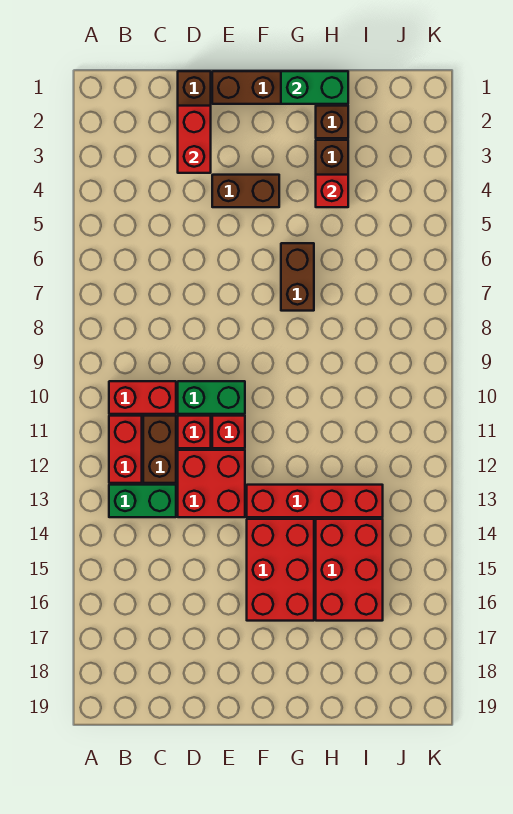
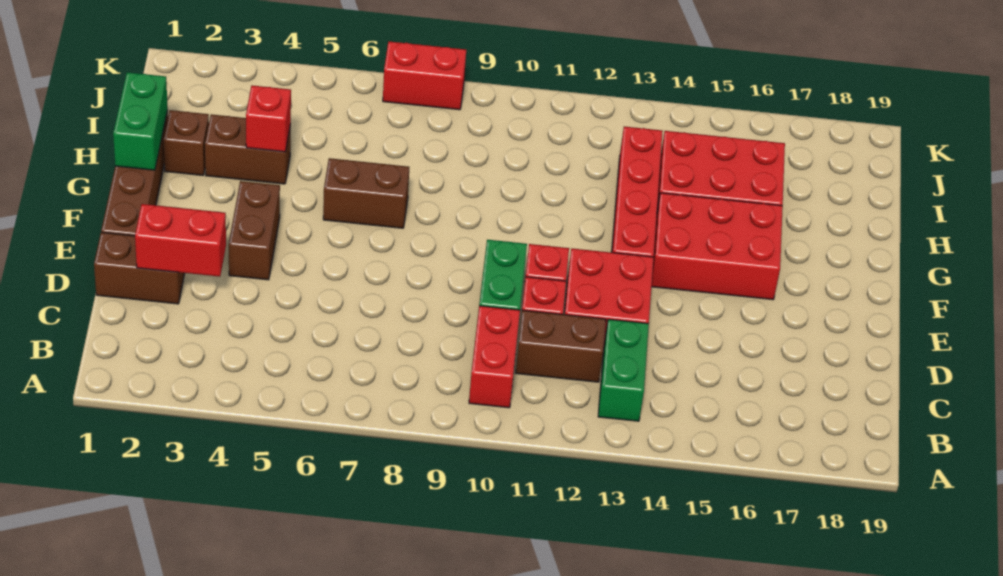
red 1x2 brick [109,416,142,483] -> red 1x2 brick moved to [383,41,466,110]

